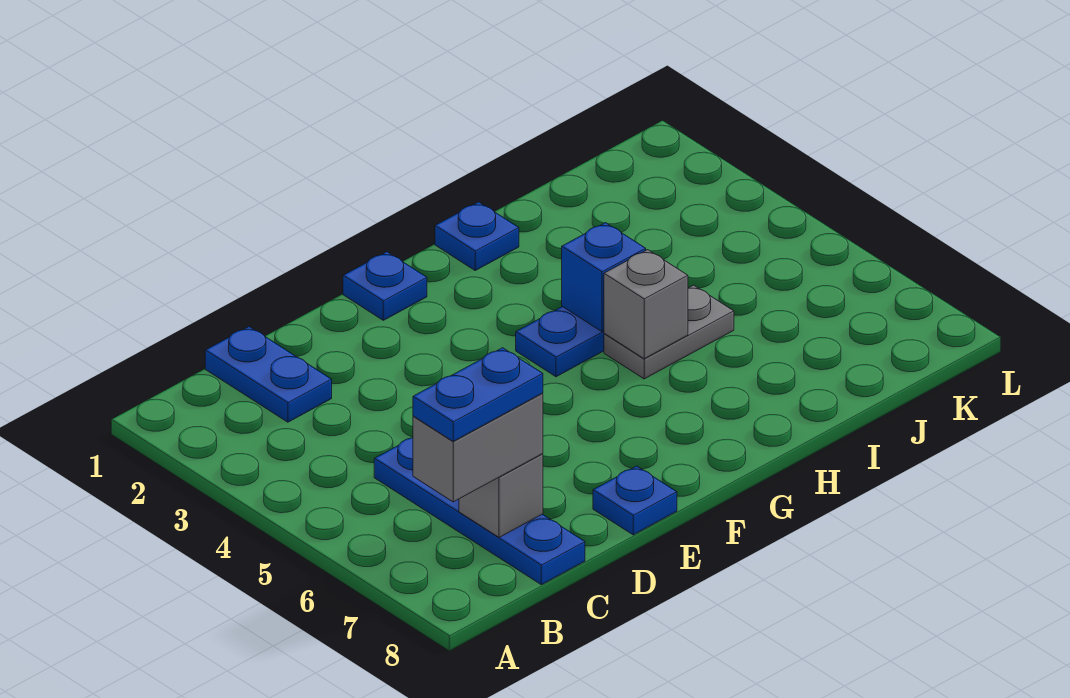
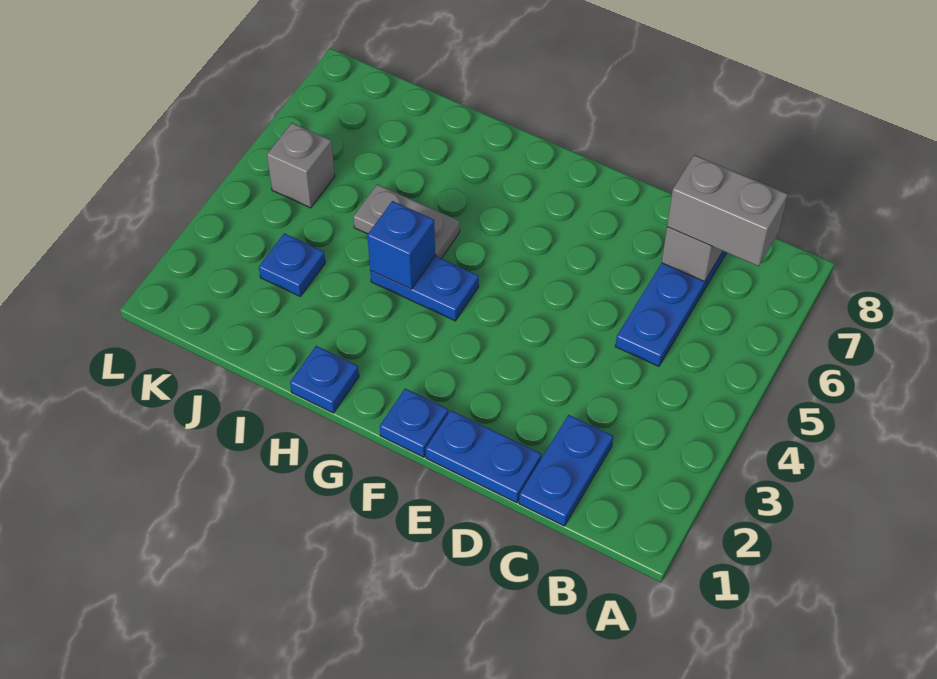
blue 1x2 plate [413,348,543,441] -> blue 1x2 plate moved to [426,410,541,503]
blue 1x1 plate [593,466,677,535] -> blue 1x1 plate moved to [259,233,325,296]
grey 1x1 brick [604,250,688,359] -> grey 1x1 brick moved to [267,123,335,208]

